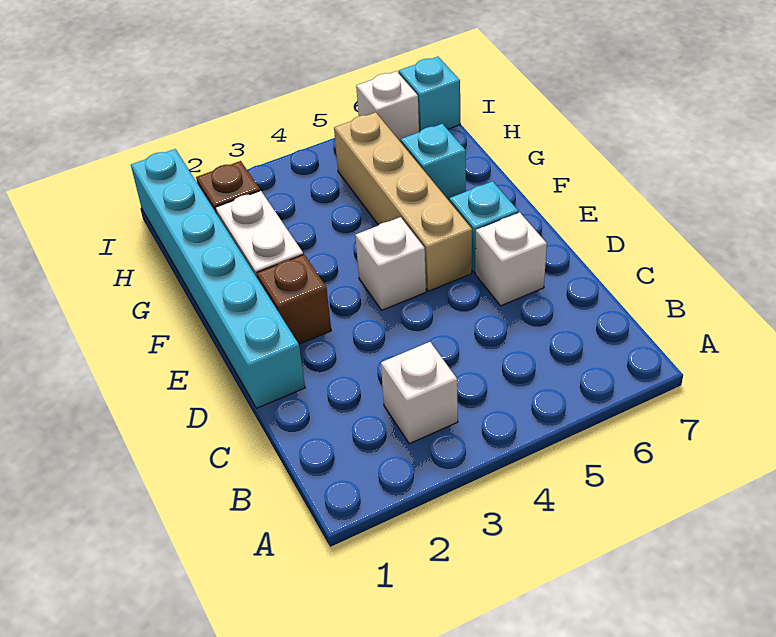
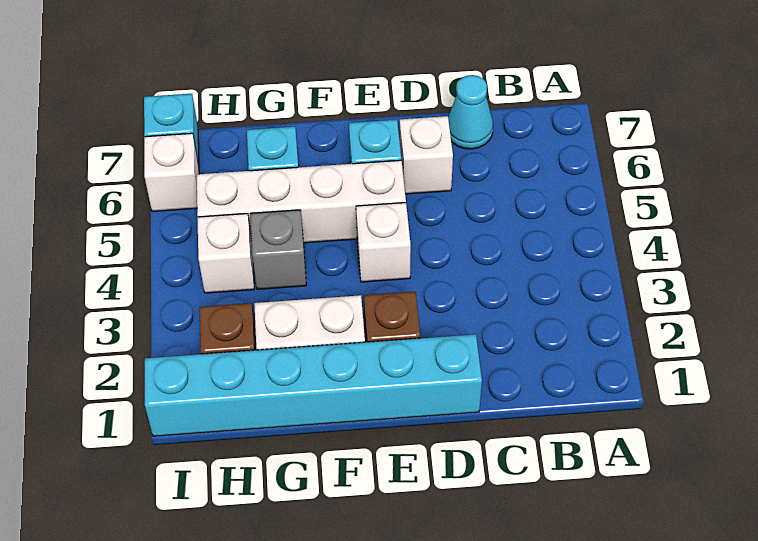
white 1x1 brick [381,342,458,444] -> white 1x1 brick moved to [197,214,254,293]
none -> cyan 1x1 cone [448,75,493,149]
tan 1x4 brick [334,112,472,291] -> white 1x4 brick [196,160,406,243]
none -> grey 1x1 brick [250,210,306,289]

